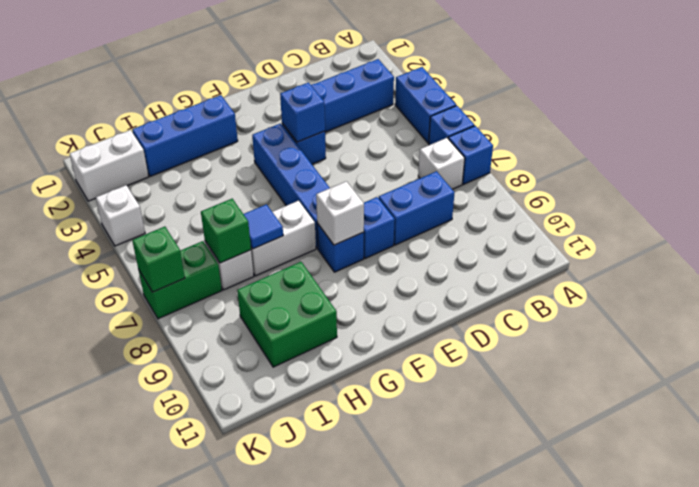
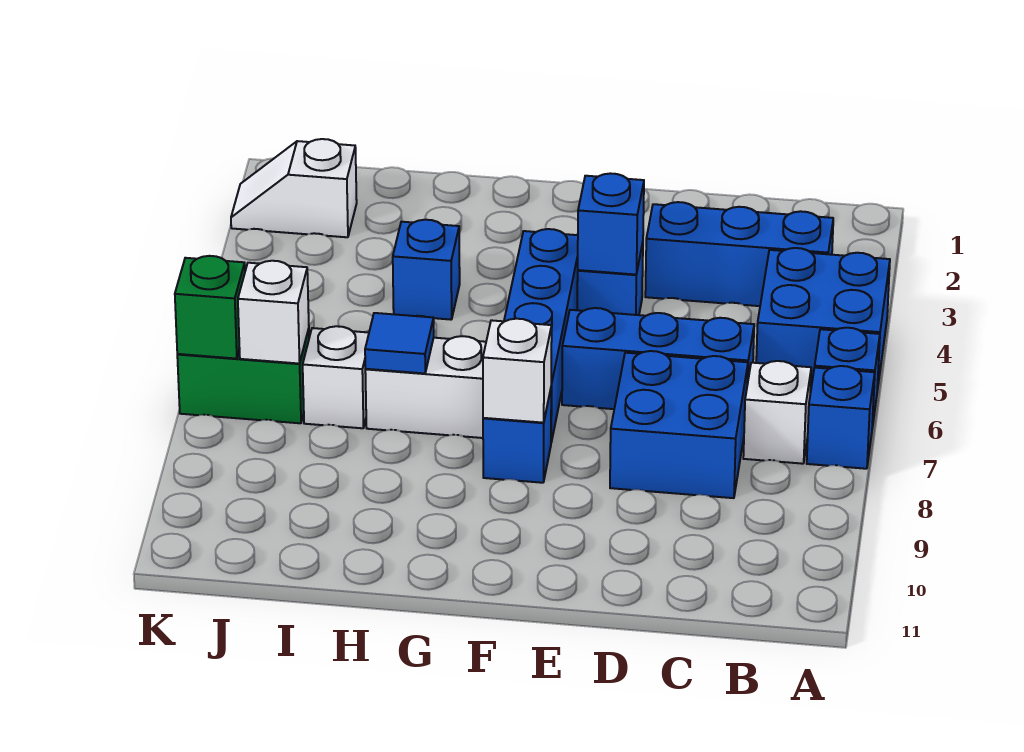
blue 1x2 brick [395,67,456,143] -> blue 2x2 brick [756,248,890,389]
blue 1x2 brick [379,171,454,245] -> blue 2x2 brick [610,351,748,498]
blue 1x1 brick [364,197,395,259] -> blue 1x1 brick moved to [393,219,460,320]
blue 1x3 brick [132,95,238,176] -> blue 1x3 brick moved to [562,308,754,409]
green 2x2 brick [237,262,337,367] -> none
green 1x1 brick [201,199,251,263] -> none
white 1x2 brick [70,130,149,201] -> white 1x2 slope [231,139,357,237]
white 1x1 brick [96,185,145,246] -> white 1x1 brick moved to [238,261,309,364]

